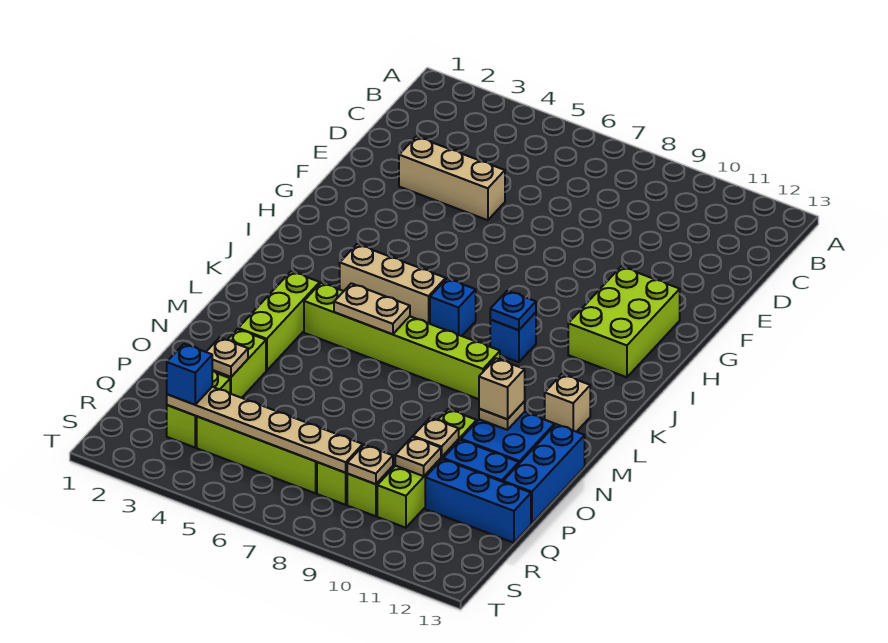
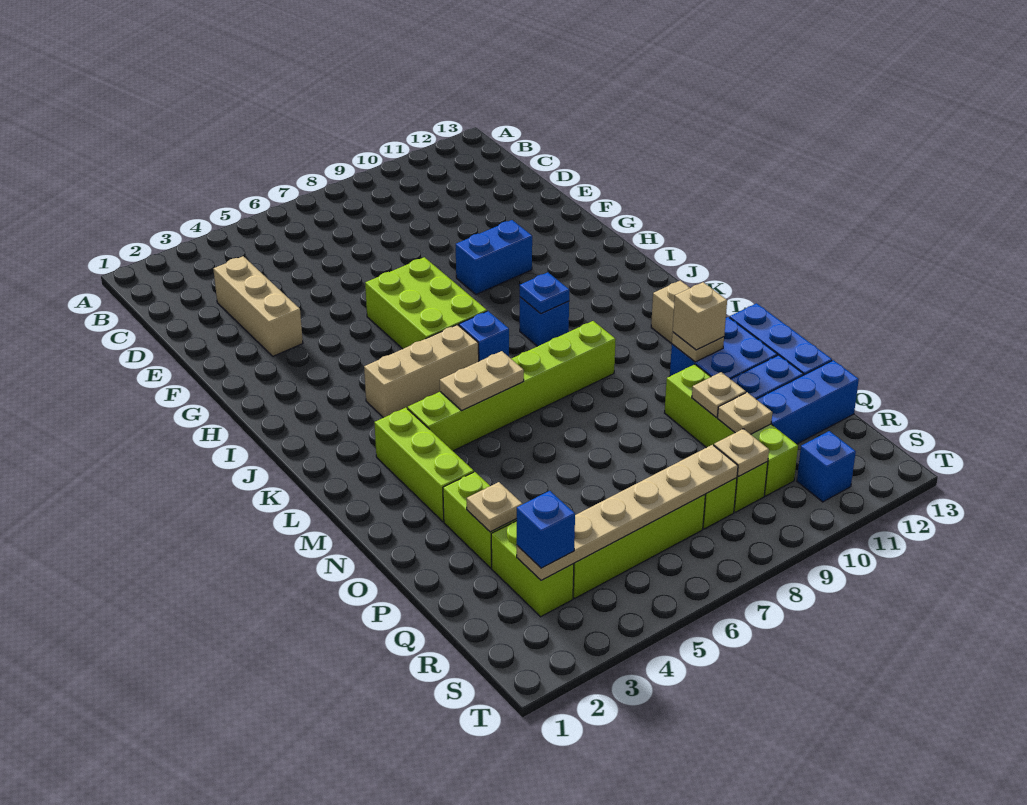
tan 1x3 brick [399,136,505,220] -> tan 1x3 brick turned to [213,256,303,356]
none -> blue 1x2 brick [456,220,532,294]
lime 2x3 brick [568,267,680,377] -> lime 2x3 brick moved to [365,257,487,349]
none -> blue 1x1 brick [797,431,856,502]

